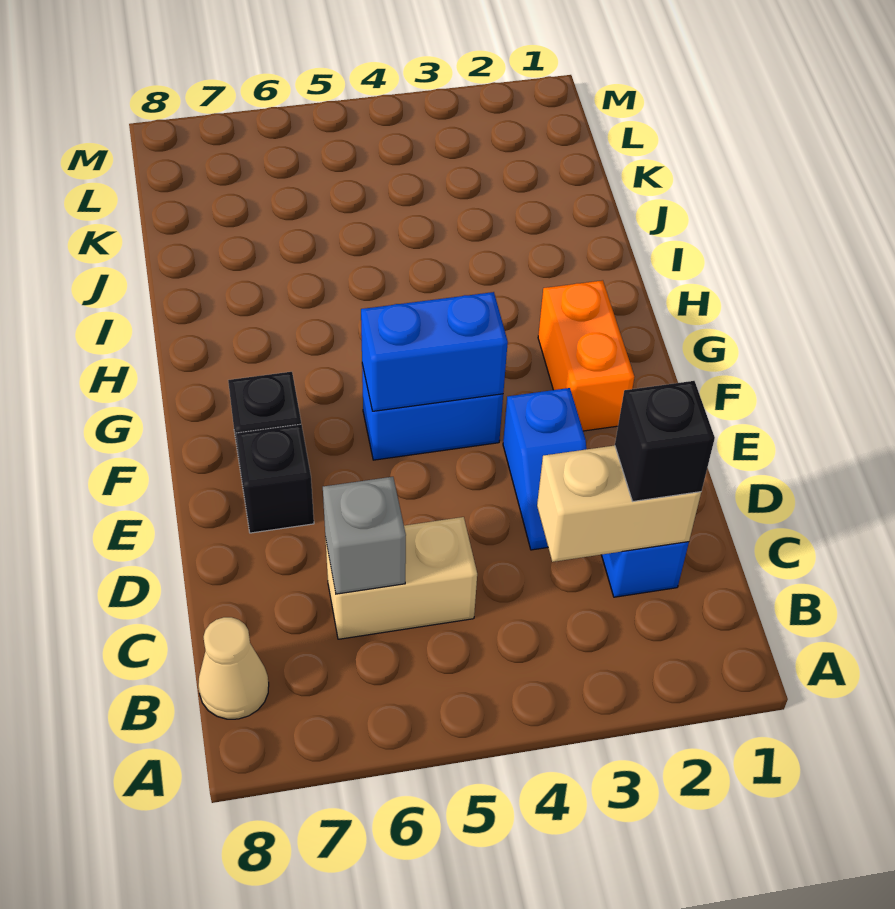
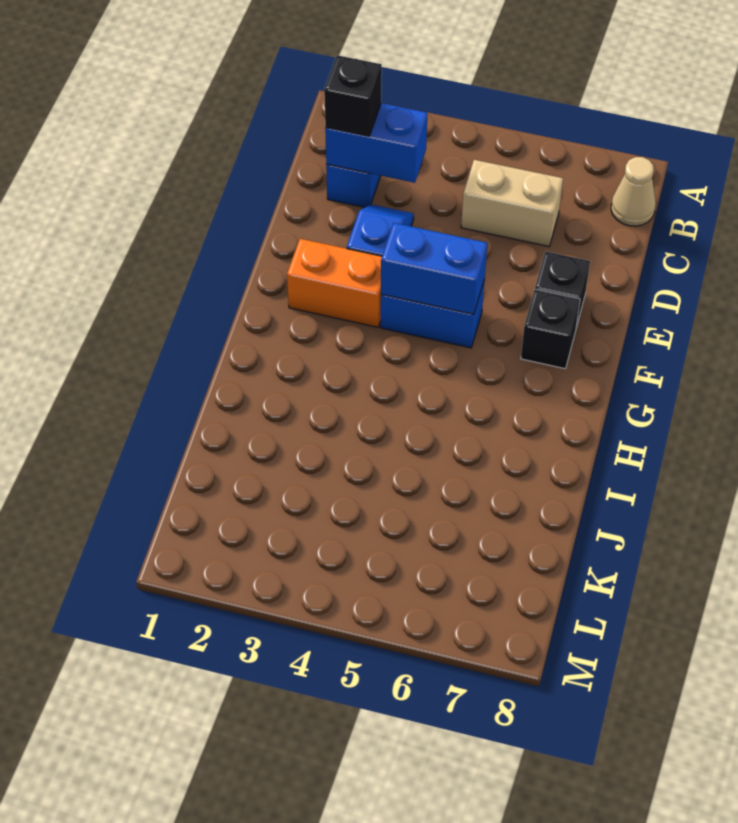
tan 1x2 brick [537,446,701,562] -> blue 1x2 brick [325,103,427,183]
grey 1x1 brick [323,477,406,594] -> none
orange 1x2 brick [538,280,634,431] -> orange 1x2 brick turned to [287,239,382,327]

